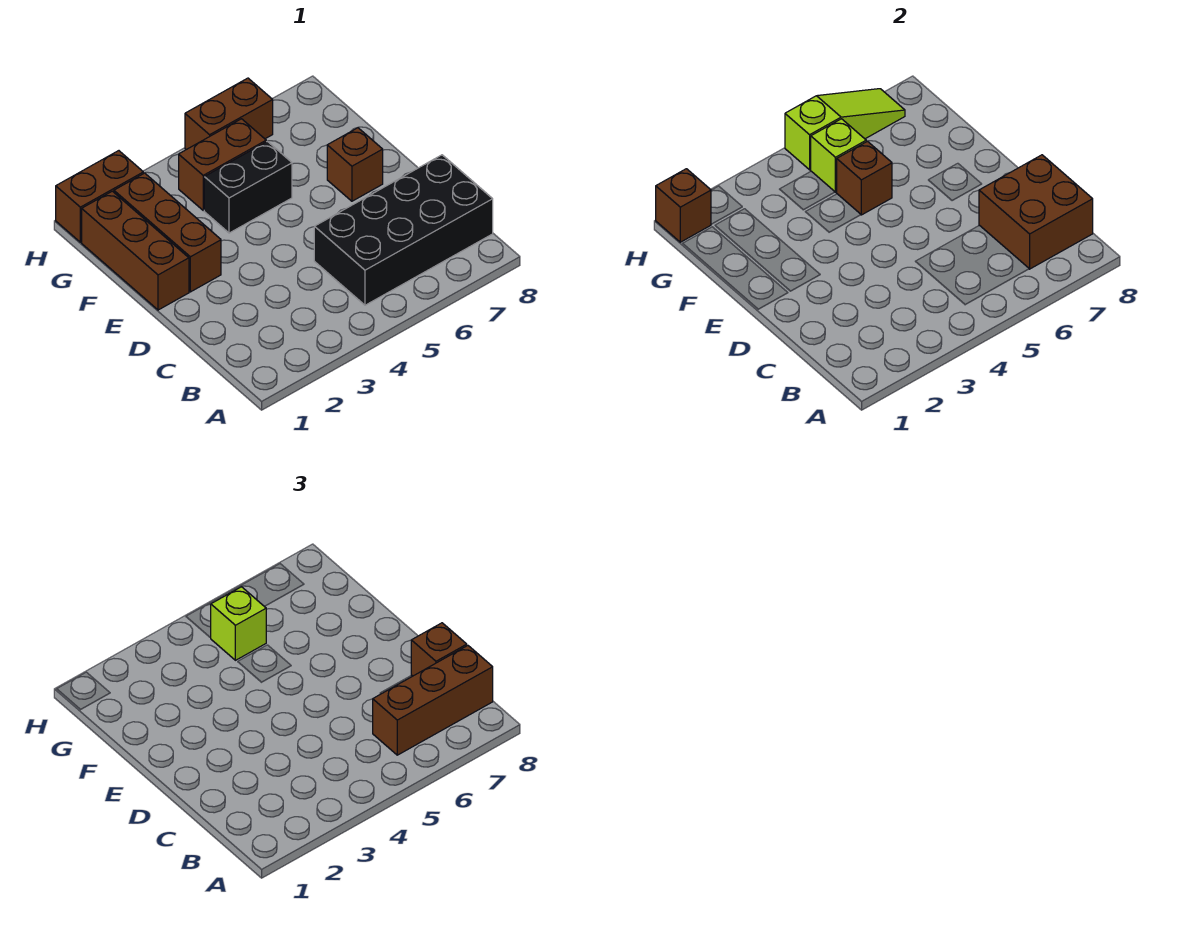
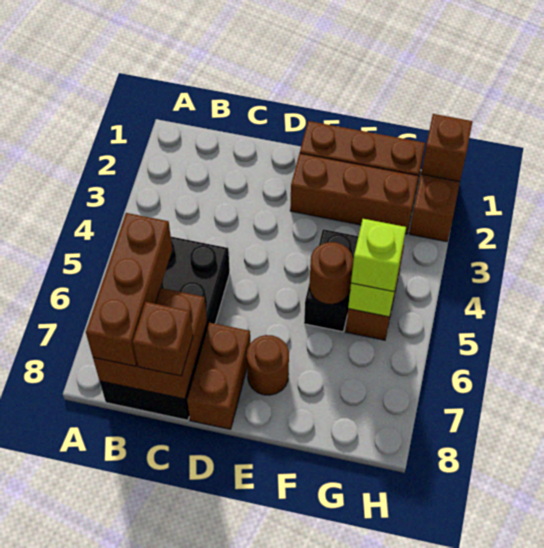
brown 1x1 brick [327,128,383,201] -> brown 1x1 round brick [247,335,289,395]
brown 1x1 brick [837,141,892,215] -> brown 1x1 round brick [309,242,353,304]
brown 1x2 brick [185,78,273,150] -> brown 1x2 brick moved to [187,323,250,429]
lime 1x3 slope [785,89,905,170] -> none

